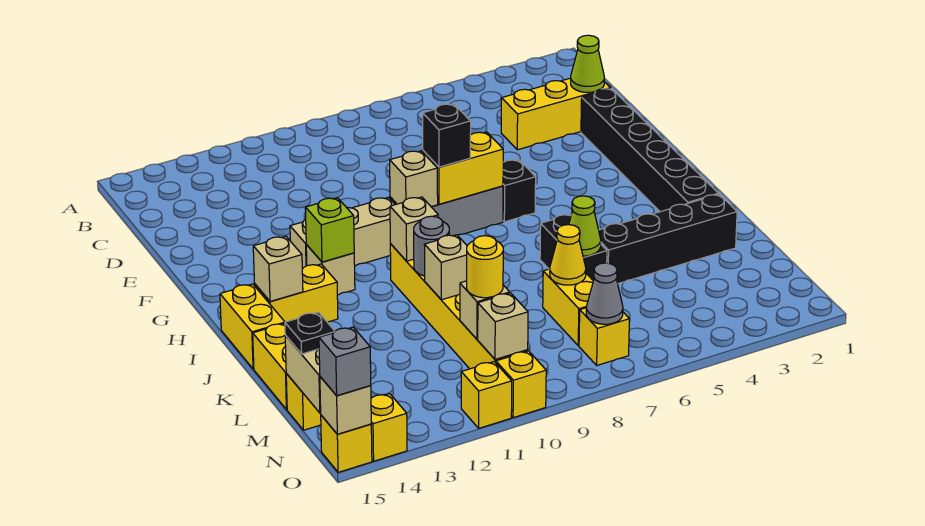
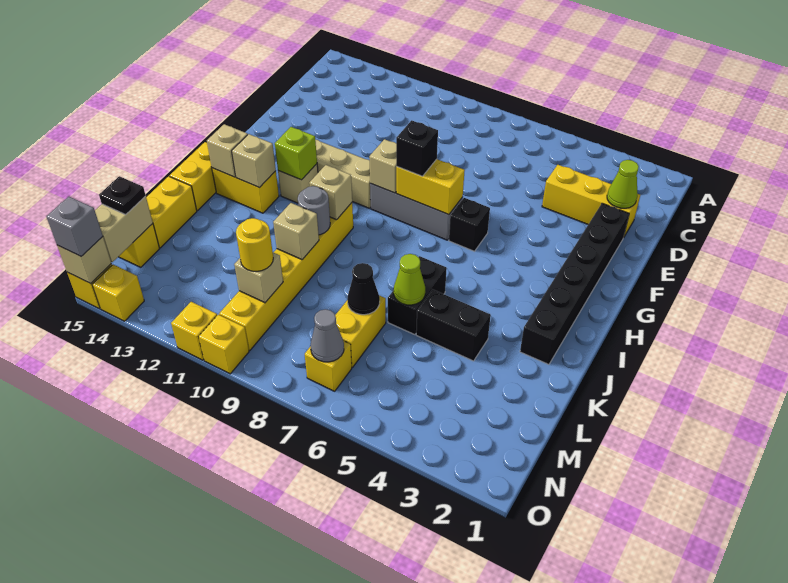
black 1x4 brick [599,194,737,284] -> black 1x2 brick [416,290,491,361]
yellow 1x1 cone [550,225,586,285] -> black 1x1 cone [347,263,380,315]
tan 1x1 brick [478,293,528,360] -> tan 1x1 brick moved to [232,134,276,188]

